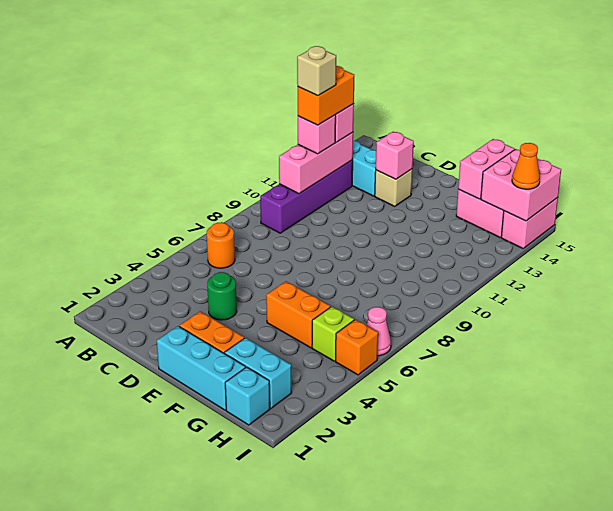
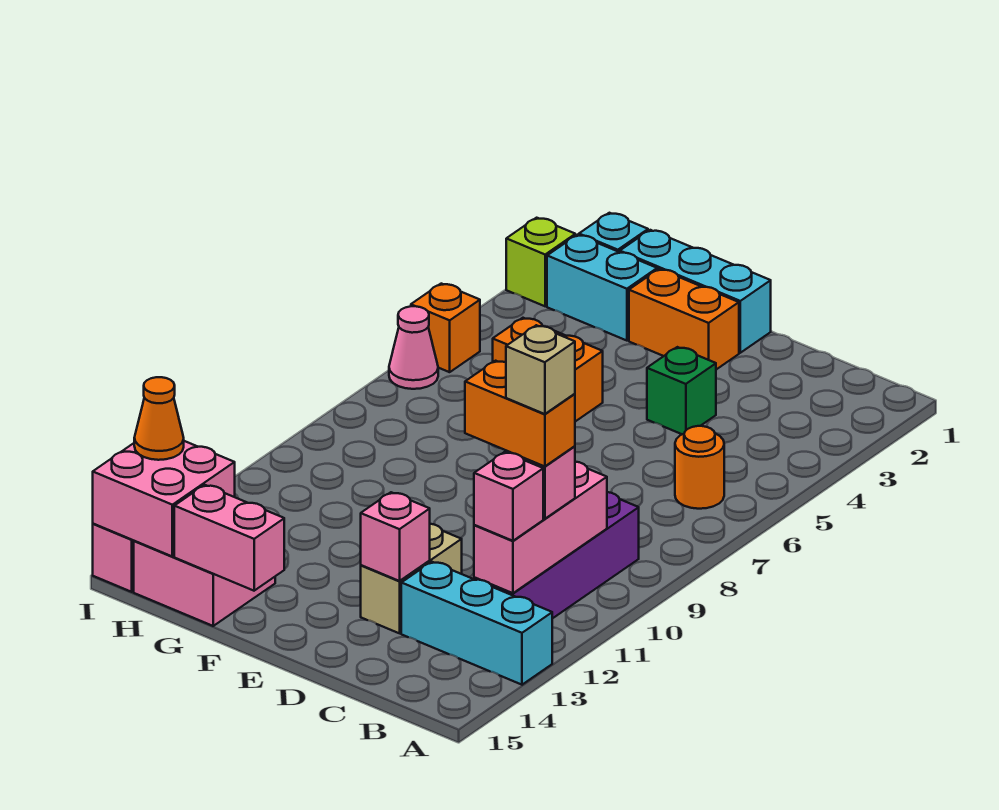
orange 1x2 brick [298,66,354,125] -> orange 1x2 brick turned to [465,361,575,467]
green 1x1 round brick [207,272,237,320] -> green 1x1 brick [647,347,716,434]
tan 1x1 brick [375,169,412,207] -> tan 1x2 brick [361,524,462,633]
pink 1x2 brick [458,139,515,199] -> pink 1x2 brick turned to [174,485,284,591]
lime 1x1 brick [312,307,354,361] -> lime 1x1 brick moved to [506,218,575,306]

